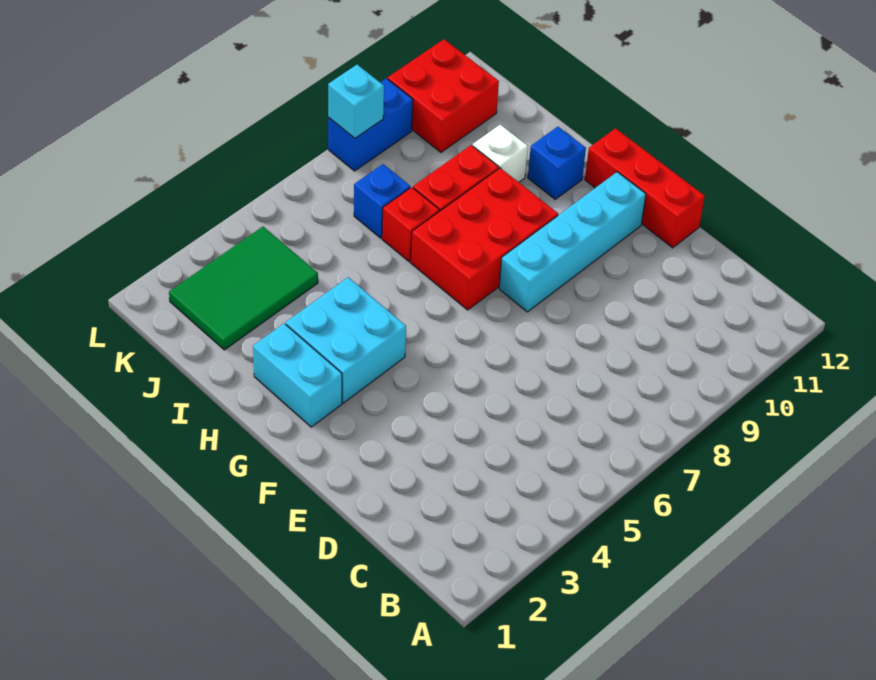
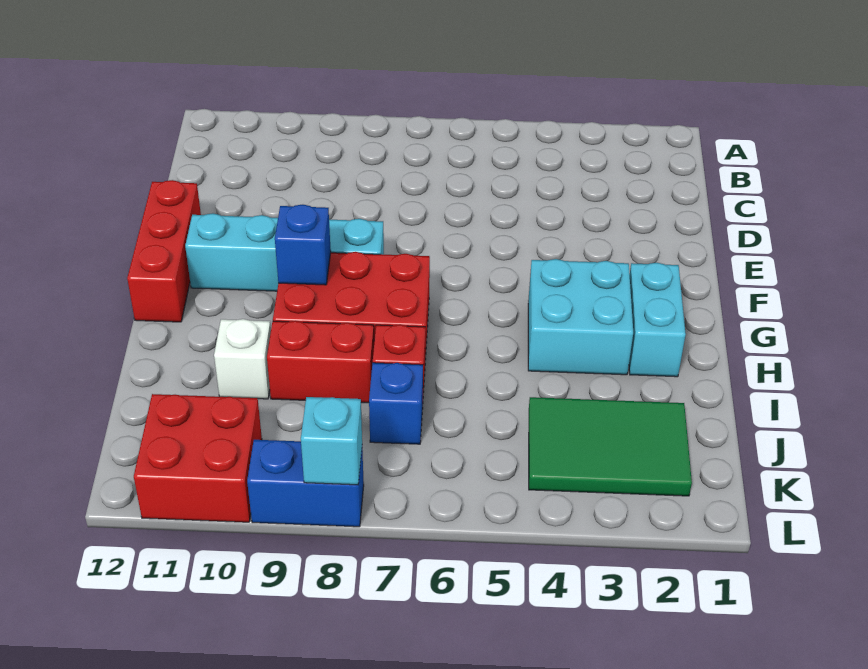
blue 1x1 brick [528,127,586,199] -> blue 1x1 brick moved to [275,205,331,285]

